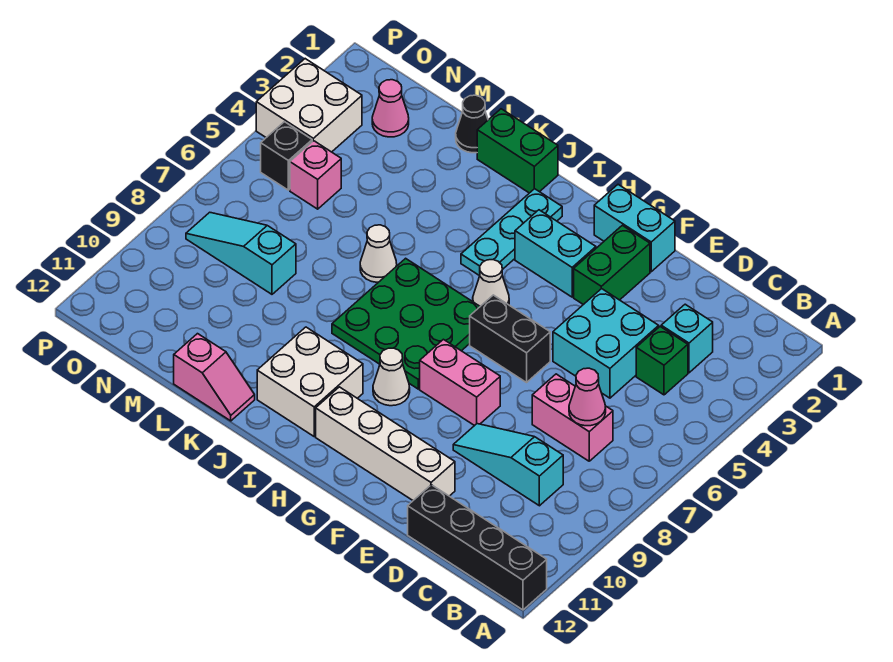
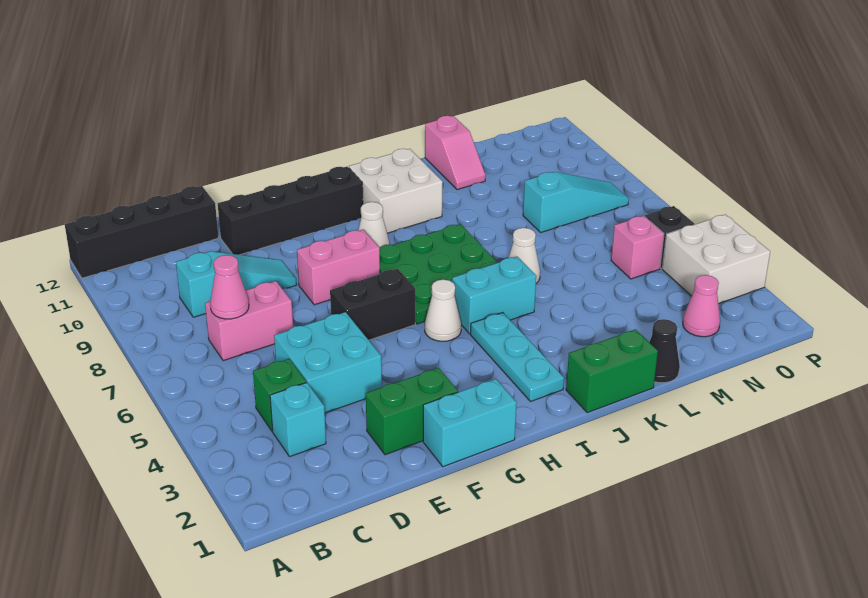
white 1x4 brick [316,387,455,500] -> black 1x4 brick [218,167,363,255]
green 1x2 brick [574,225,650,305] -> green 1x2 brick turned to [366,368,458,455]
cyan 1x2 brick [515,210,596,297] -> cyan 1x2 brick moved to [452,257,536,334]
pink 1x2 slope [174,334,255,421] -> pink 1x2 slope turned to [425,116,486,190]

